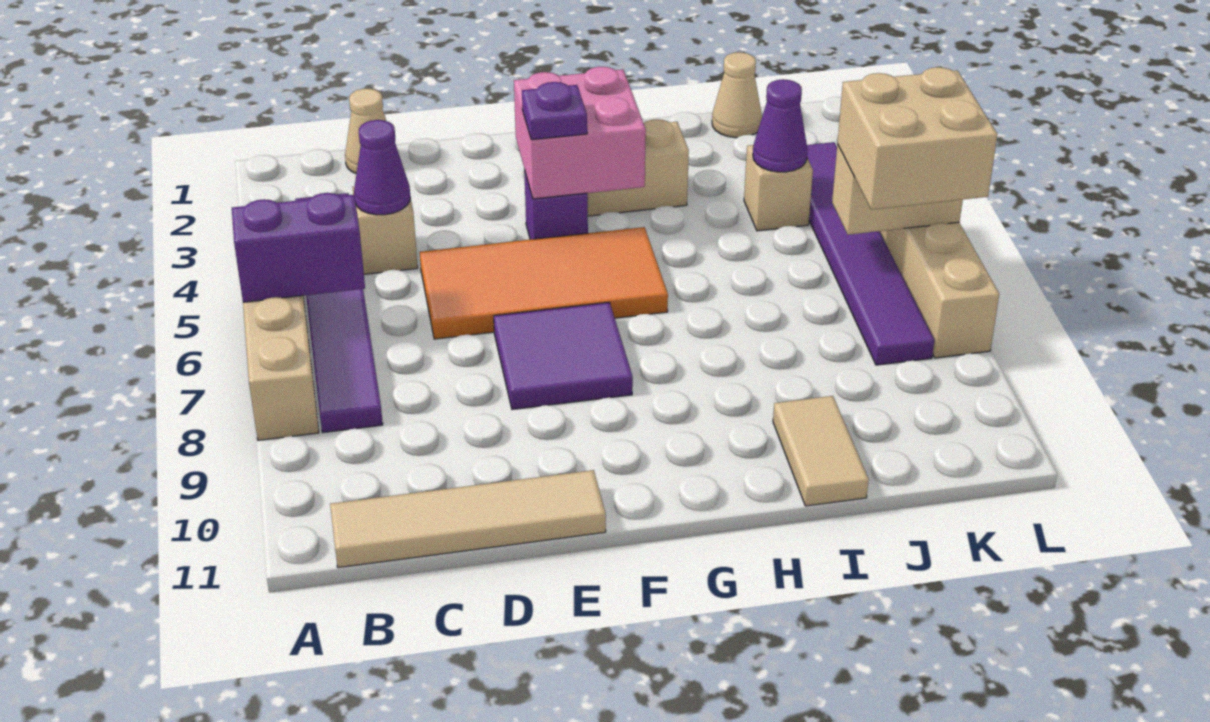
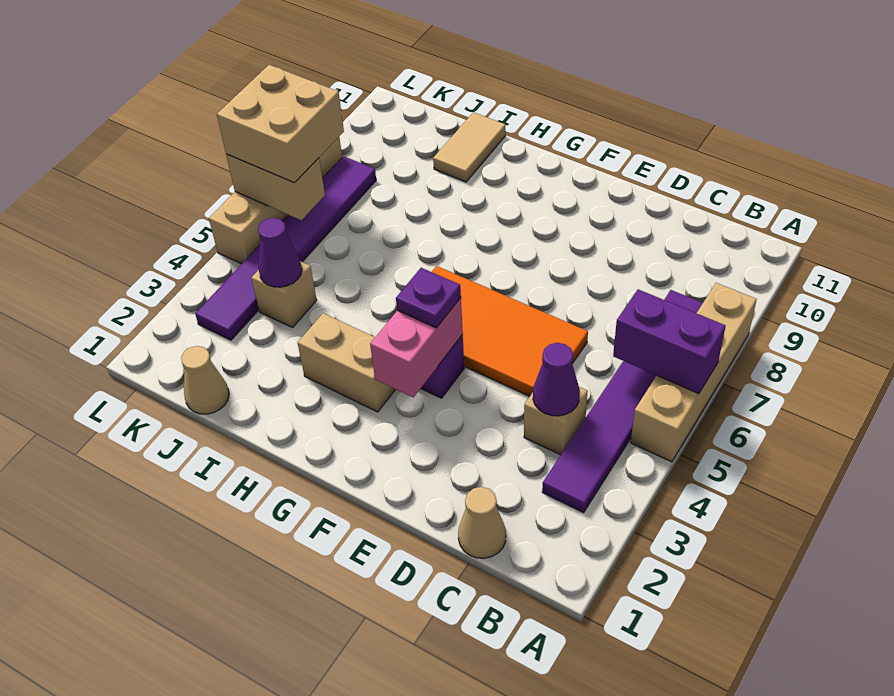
tan 1x4 tile [330,470,606,568] -> none
purple 2x2 tile [494,302,633,409] -> none
pink 2x2 brick [514,67,646,199] -> pink 1x2 brick [370,298,463,397]

